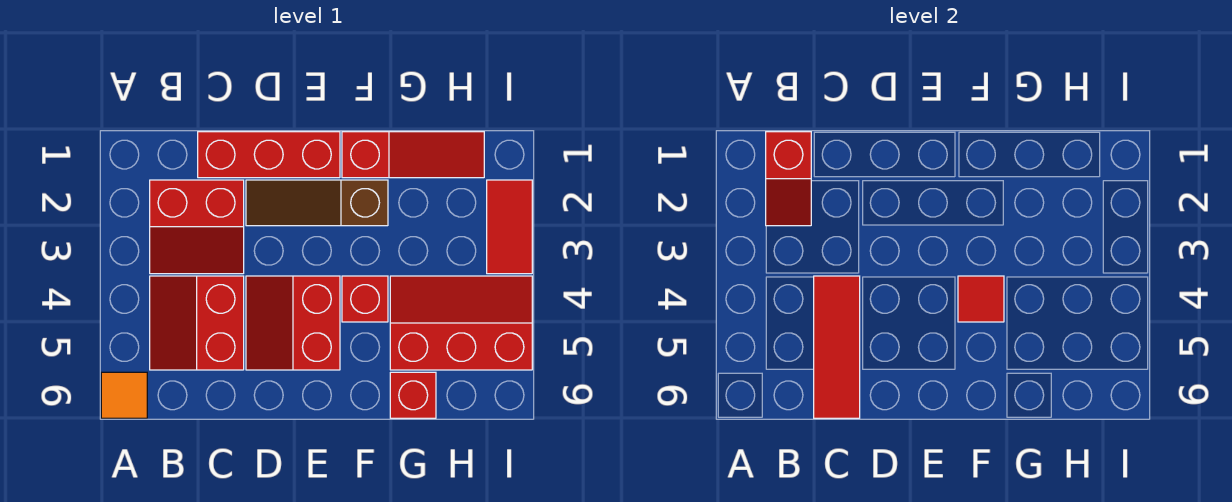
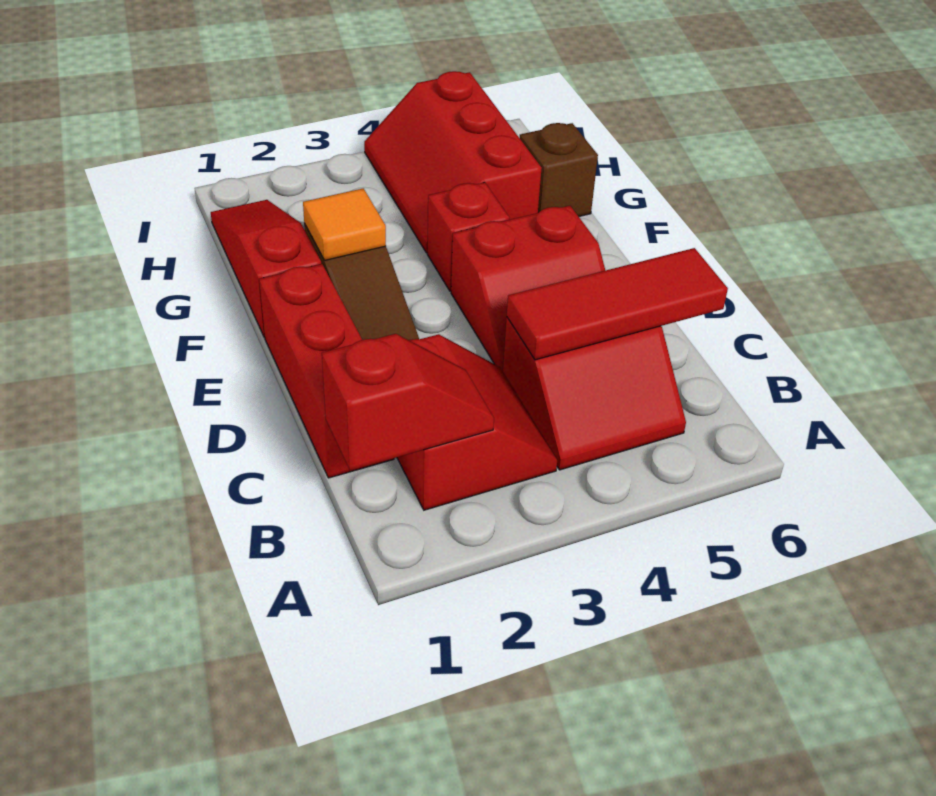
orange 1x1 tile [101,372,147,418] -> orange 1x1 tile moved to [303,188,386,260]
red 1x1 tile [958,276,1004,322] -> none
red 1x1 brick [390,372,436,418] -> brown 1x1 brick [520,123,598,217]
red 1x2 tile [487,180,532,274] -> none

